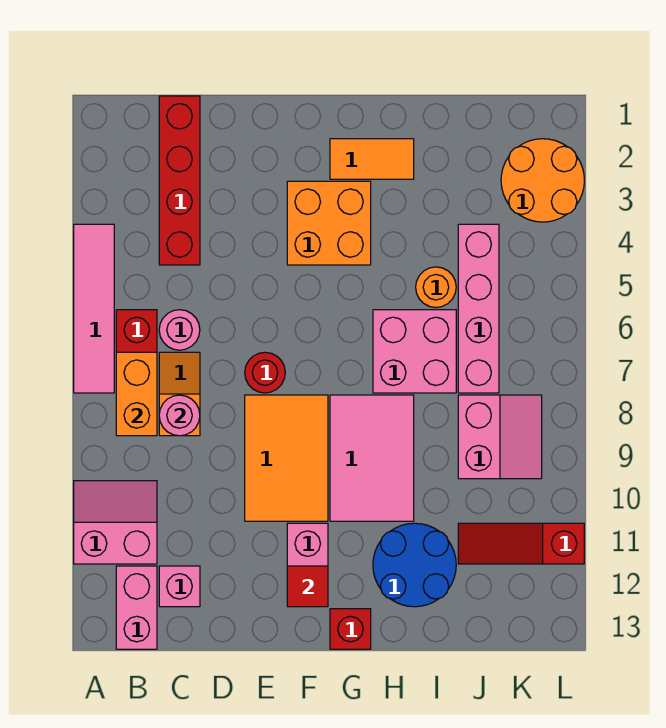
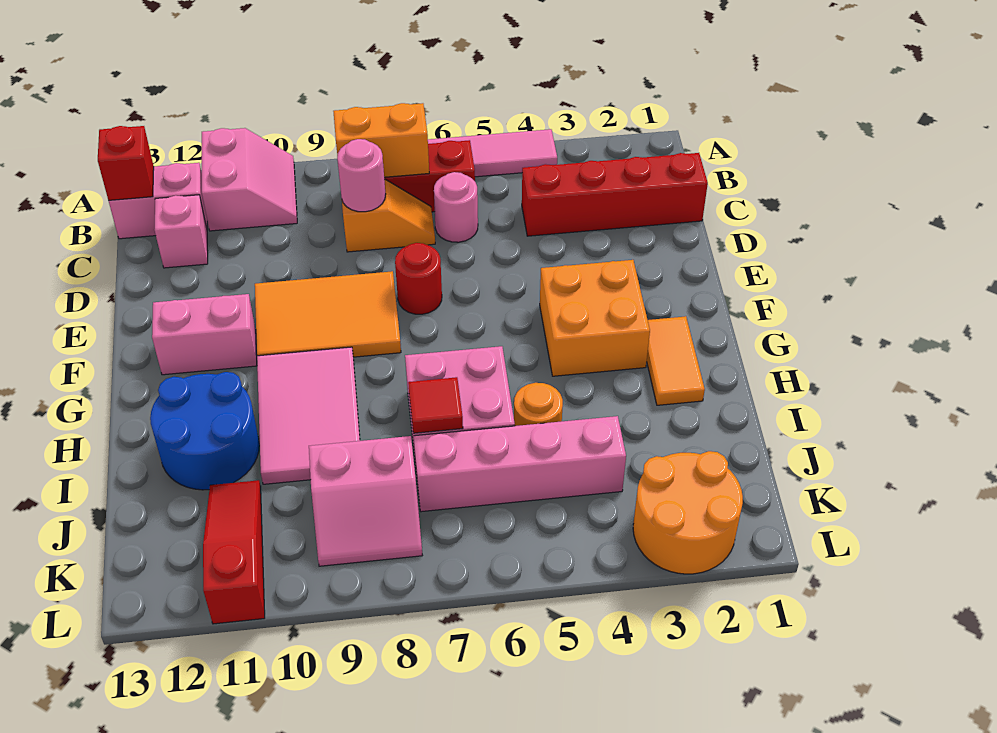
red 1x1 tile [287,566,328,607] -> red 1x1 tile moved to [408,377,463,433]
pink 2x3 tile [330,395,414,521] -> pink 2x3 tile turned to [257,347,360,484]
red 1x1 brick [330,609,371,649] -> red 1x1 brick moved to [98,126,154,200]

